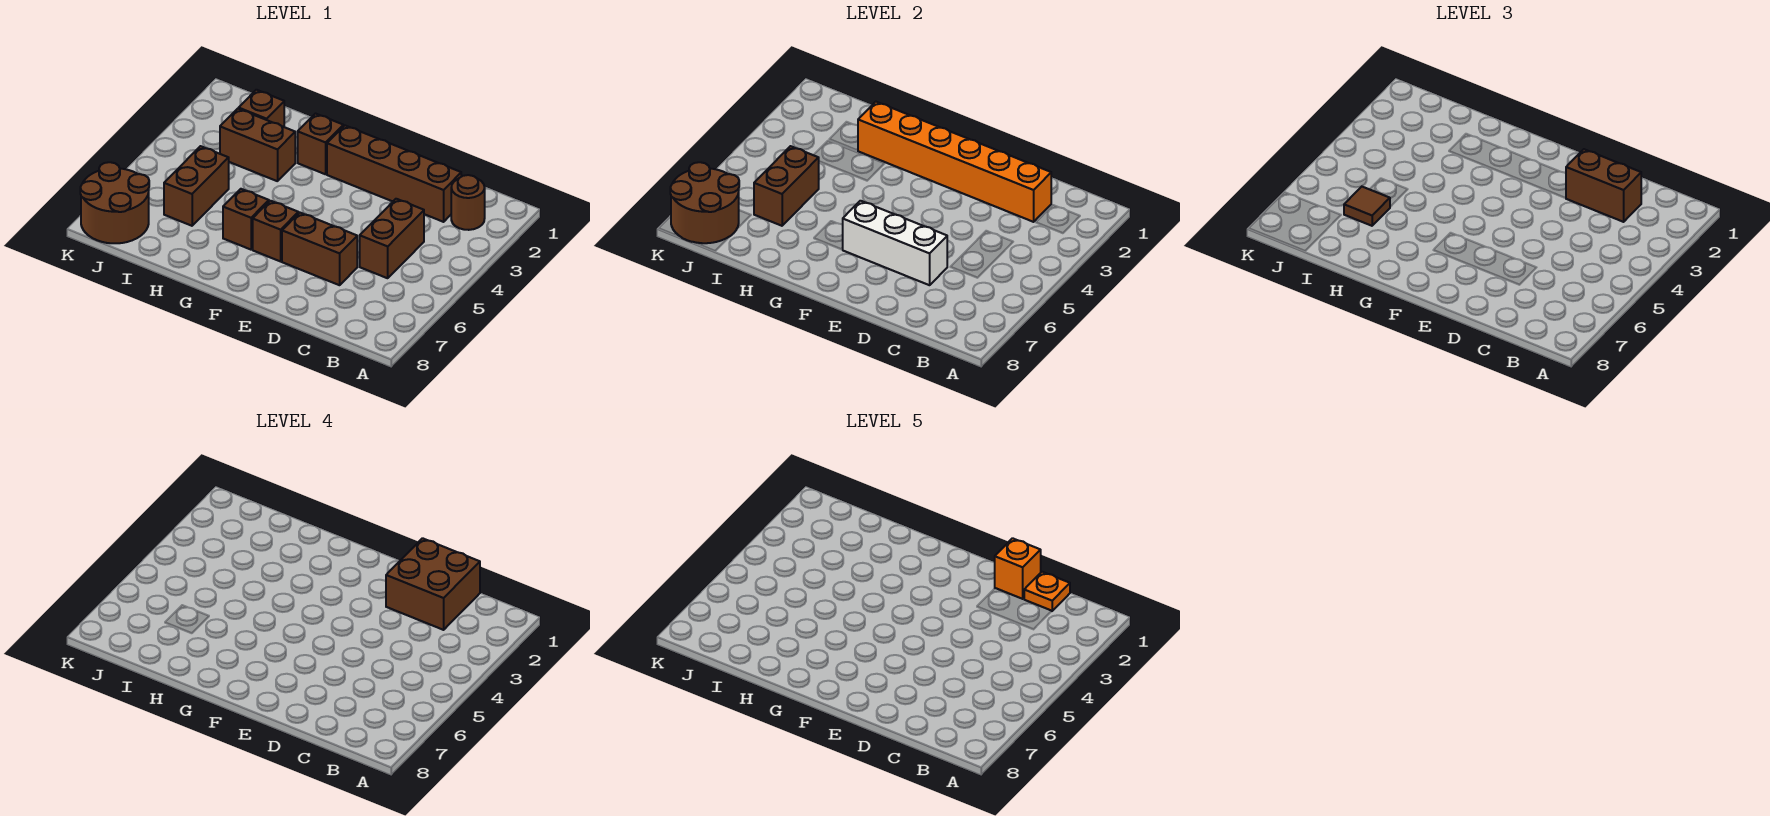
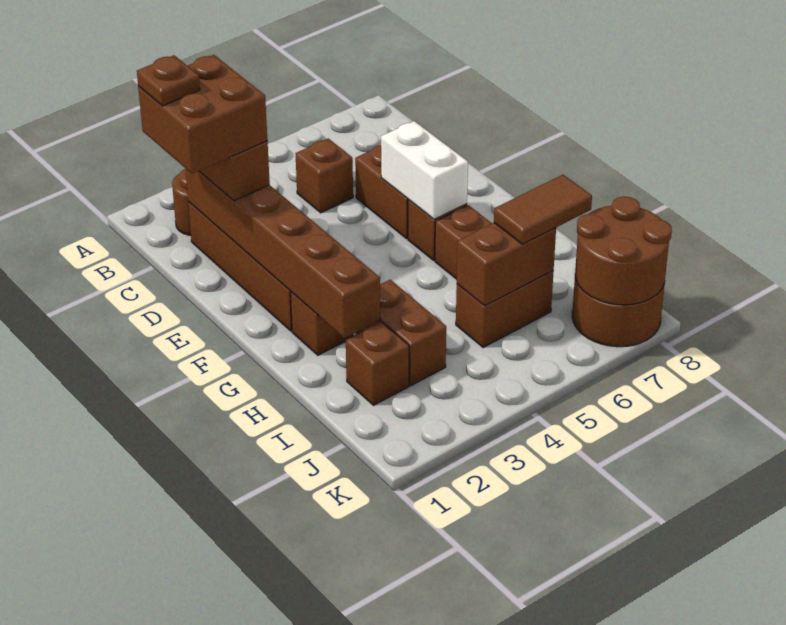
orange 1x1 plate [1024,572,1070,611] -> brown 1x1 plate [137,55,200,106]
orange 1x6 brick [858,102,1051,222] -> brown 1x6 brick [185,168,380,338]
brown 1x2 brick [360,199,424,278] -> brown 1x1 brick [295,138,353,213]
orange 1x1 brick [995,538,1041,599] -> none
white 1x3 brick [843,201,947,285] -> white 1x2 brick [381,121,468,219]
brown 1x1 tile [1344,187,1390,226] -> brown 1x2 tile [494,175,592,244]

